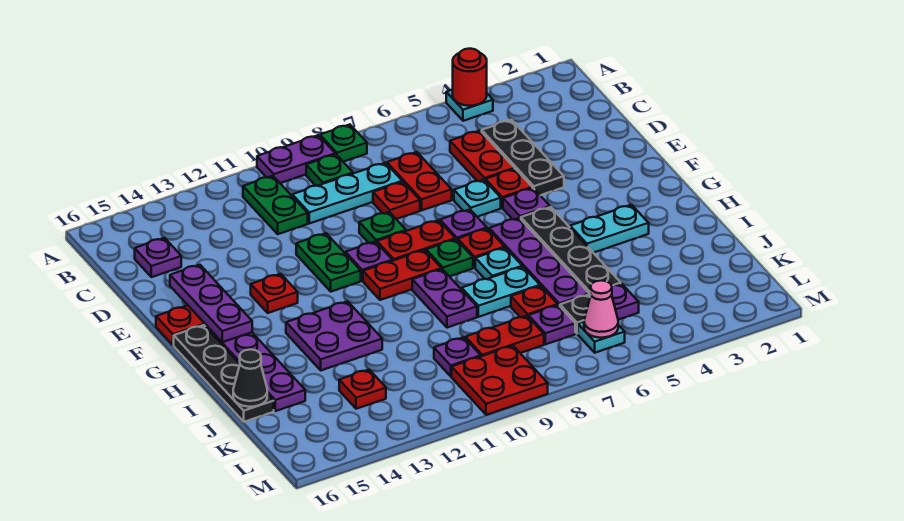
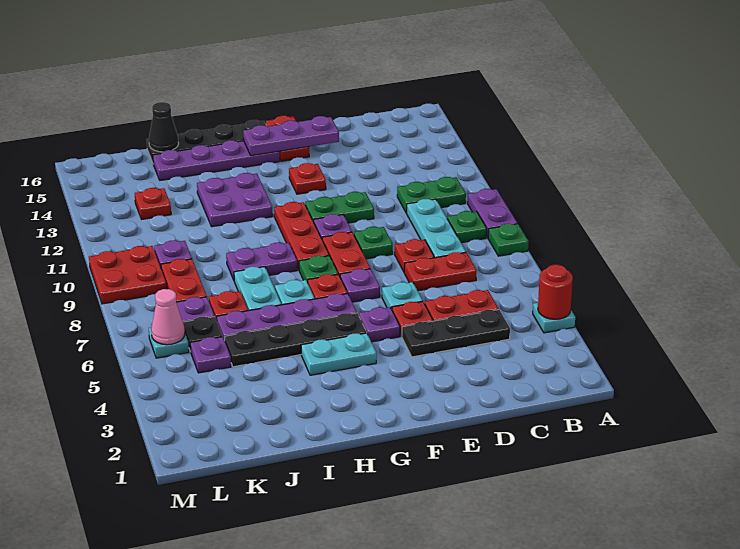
purple 1x1 plate [135,238,181,277] -> none
red 1x2 plate [363,250,442,300] -> red 1x3 plate [274,202,329,269]
cyan 1x2 plate [570,205,649,253] -> cyan 1x2 plate turned to [301,333,377,375]

